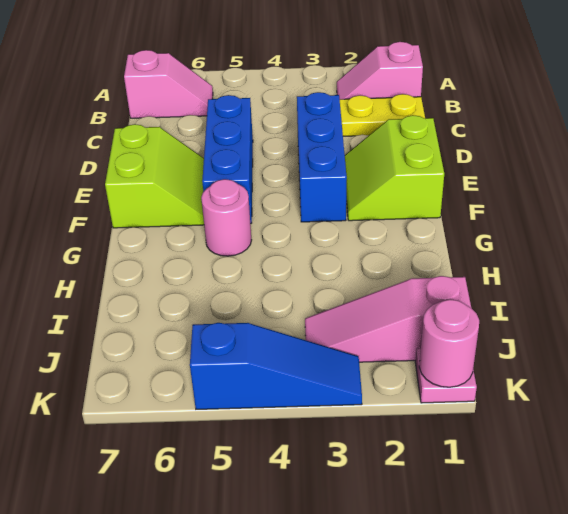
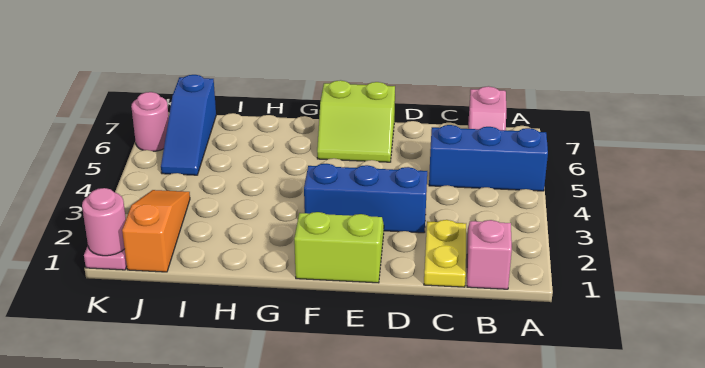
blue 1x3 brick [202,95,253,224] -> blue 1x3 brick moved to [429,125,548,191]
pink 1x1 round brick [201,179,251,256] -> pink 1x1 round brick moved to [131,92,169,151]
pink 1x3 slope [305,276,471,362] -> orange 1x3 slope [122,190,190,272]
blue 1x3 slope [190,323,362,409] -> blue 1x3 slope moved to [161,75,216,175]

